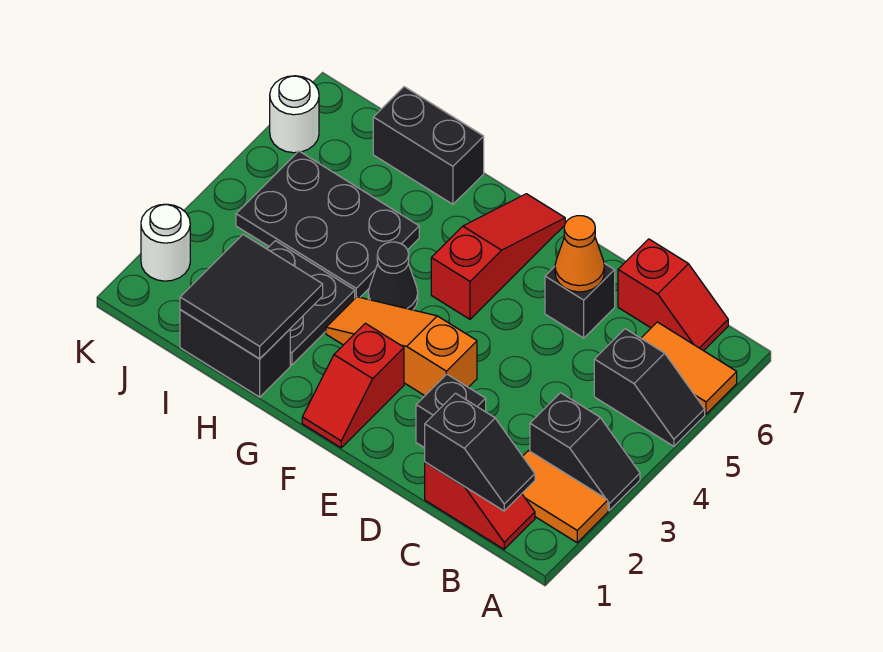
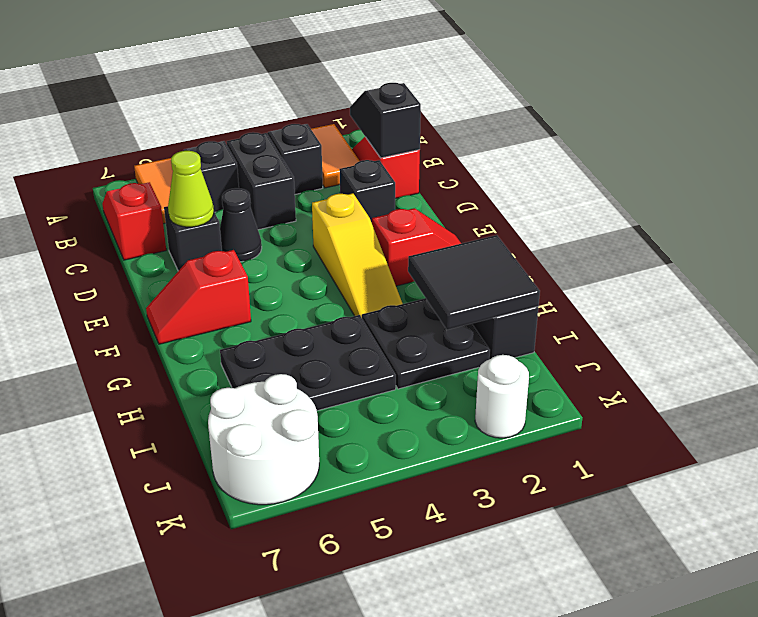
orange 1x1 cone [555,216,604,292] -> lime 1x1 cone [168,151,214,227]
orange 1x3 slope [326,297,477,396] -> yellow 1x3 slope [312,193,403,318]
red 1x3 slope [431,194,565,319] -> red 1x2 slope [146,250,251,344]
black 1x1 cone [368,242,418,310] -> black 1x1 cone moved to [220,188,262,262]
black 2x3 plate [236,151,419,298] -> black 2x3 plate turned to [220,315,396,411]
black 1x2 brick [373,87,484,204] -> black 1x2 brick moved to [227,132,296,230]
white 1x1 round brick [270,76,319,153] -> white 2x2 round brick [208,374,319,505]

